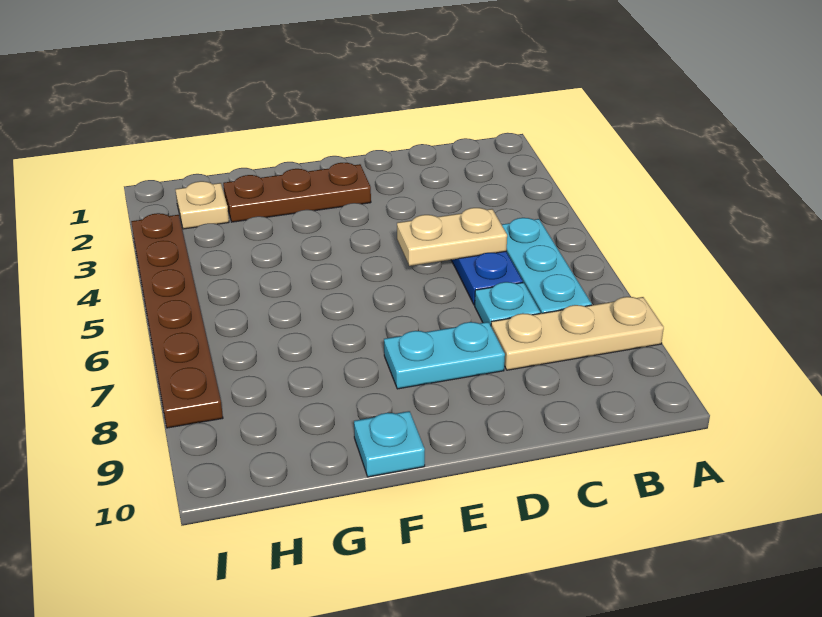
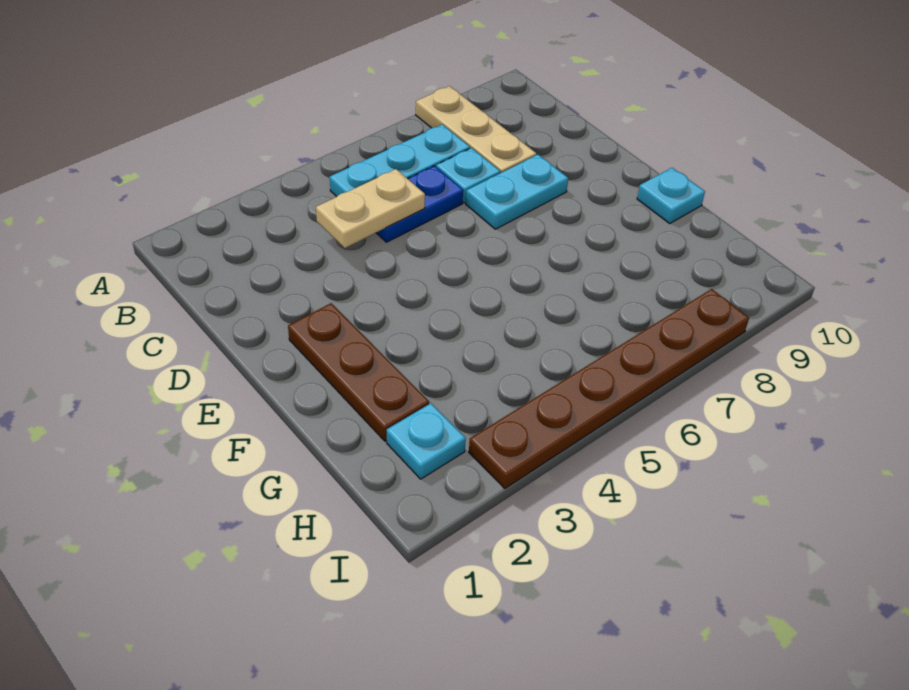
tan 1x2 plate [397,208,507,266] -> tan 1x2 plate turned to [316,169,425,248]
cyan 1x2 plate [384,322,505,389] -> cyan 1x2 plate turned to [466,155,568,229]
tan 1x1 plate [175,181,229,229] -> cyan 1x1 plate [387,403,466,479]

